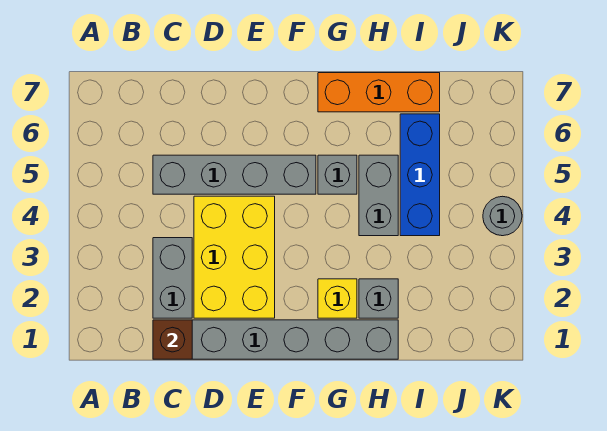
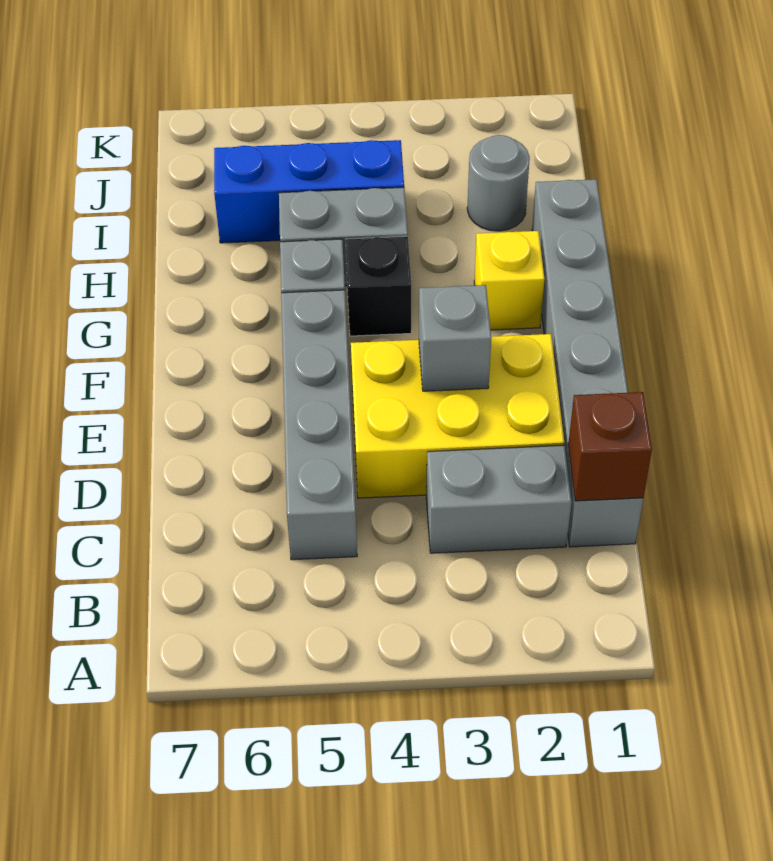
none -> black 1x1 brick [346,236,411,336]
orange 1x3 brick [318,73,440,112] -> none
grey 1x1 brick [359,279,398,318] -> grey 1x1 brick moved to [419,285,491,391]
grey 1x1 round brick [483,196,522,236] -> grey 1x1 round brick moved to [467,135,530,231]

